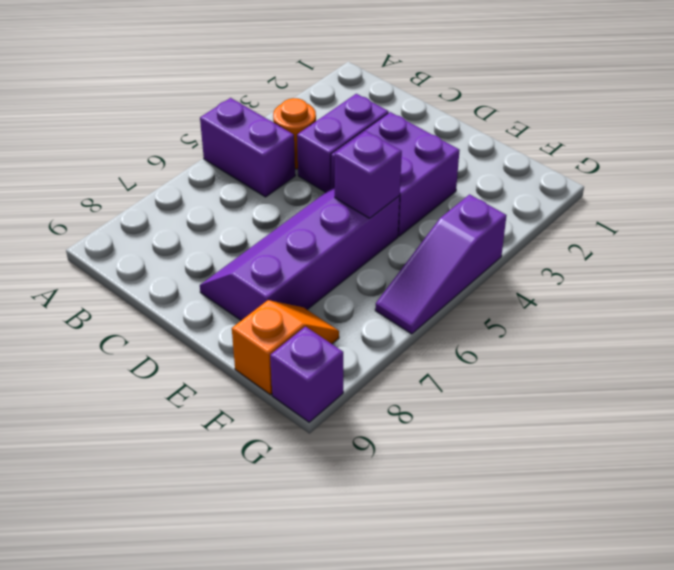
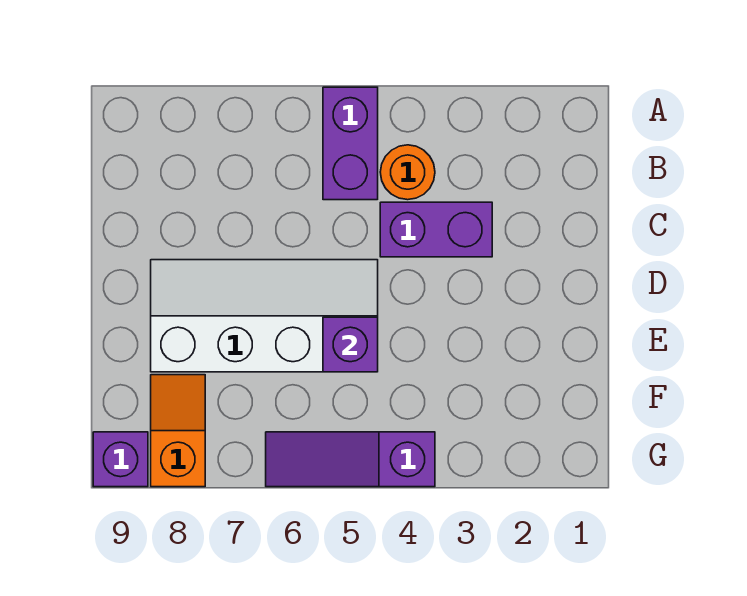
purple 2x2 brick [331,112,460,236] -> none
purple 2x4 slope [200,187,400,320] -> white 2x4 slope [151,260,378,372]
orange 1x2 slope [232,300,339,395] -> orange 1x2 slope turned to [151,375,205,487]

